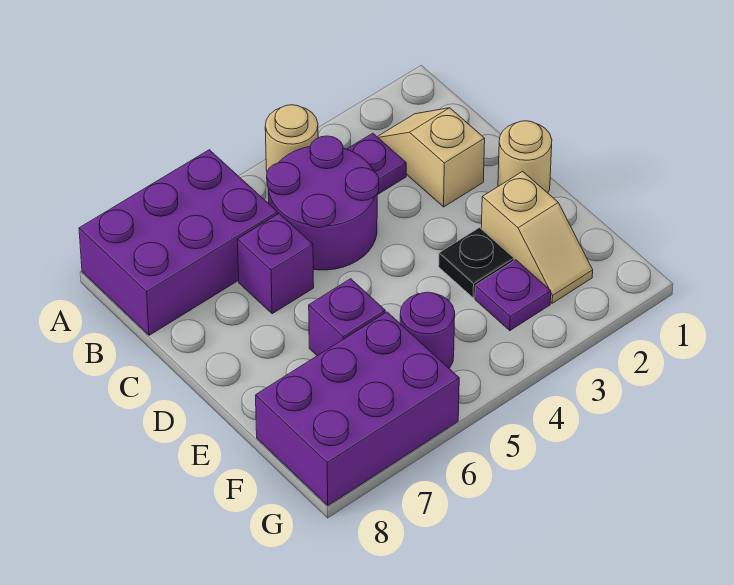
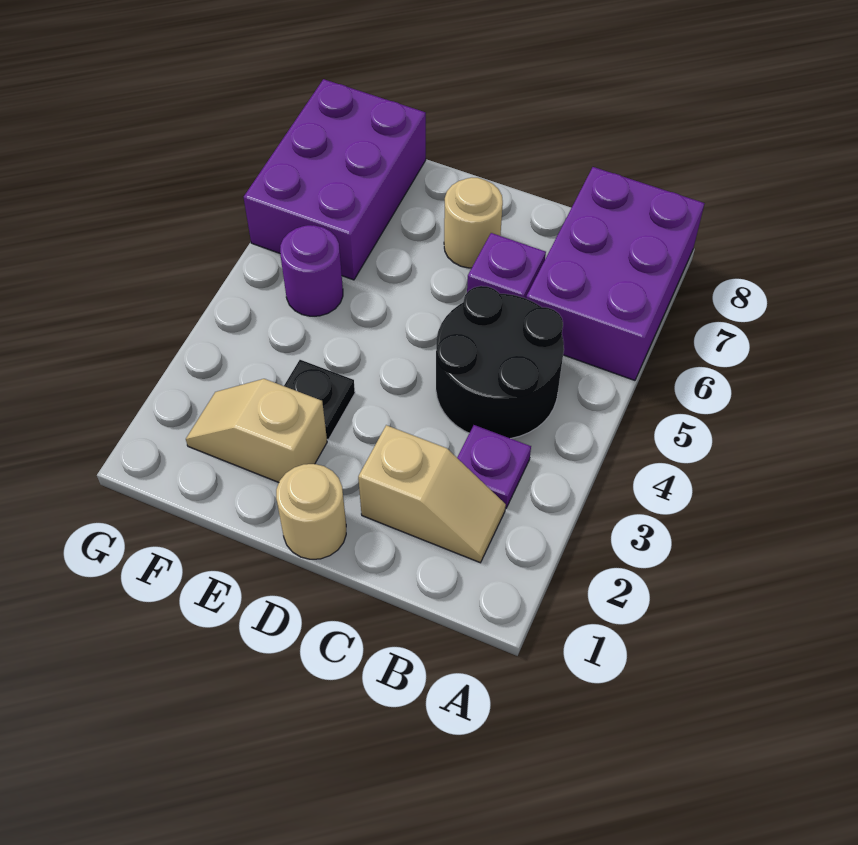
tan 1x1 round brick [265,105,318,171] -> tan 1x1 round brick moved to [444,178,503,268]
purple 2x2 round brick [267,136,379,270] -> black 2x2 round brick [436,286,564,439]
purple 1x1 brick [309,279,385,356] -> none
purple 1x1 plate [475,260,551,331] -> none

